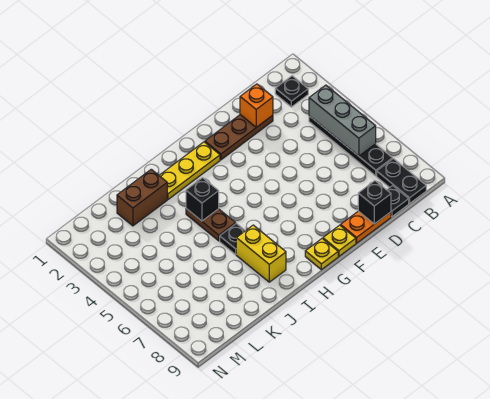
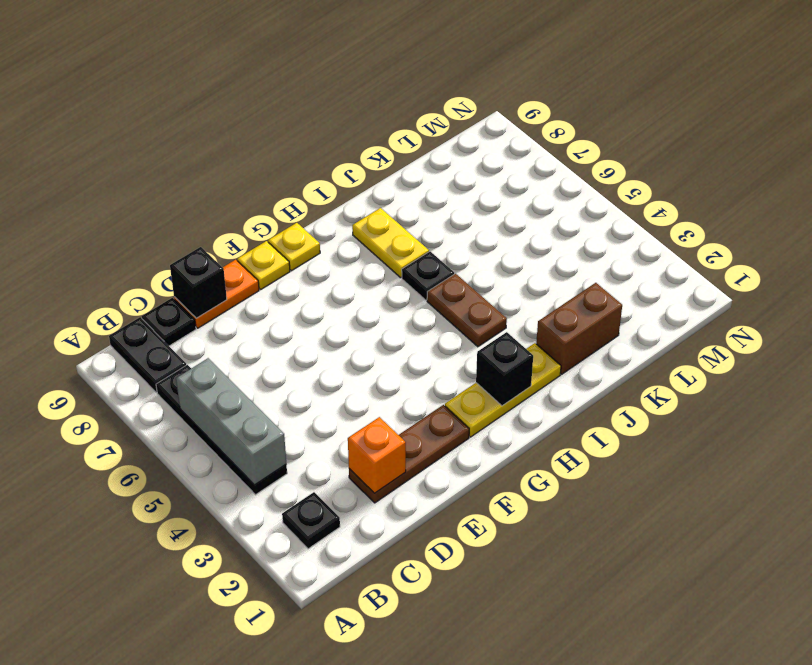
black 1x1 brick [186,178,219,221] -> black 1x1 brick moved to [476,332,533,406]
yellow 1x2 brick [236,225,286,282] -> yellow 1x2 plate [352,208,429,278]

